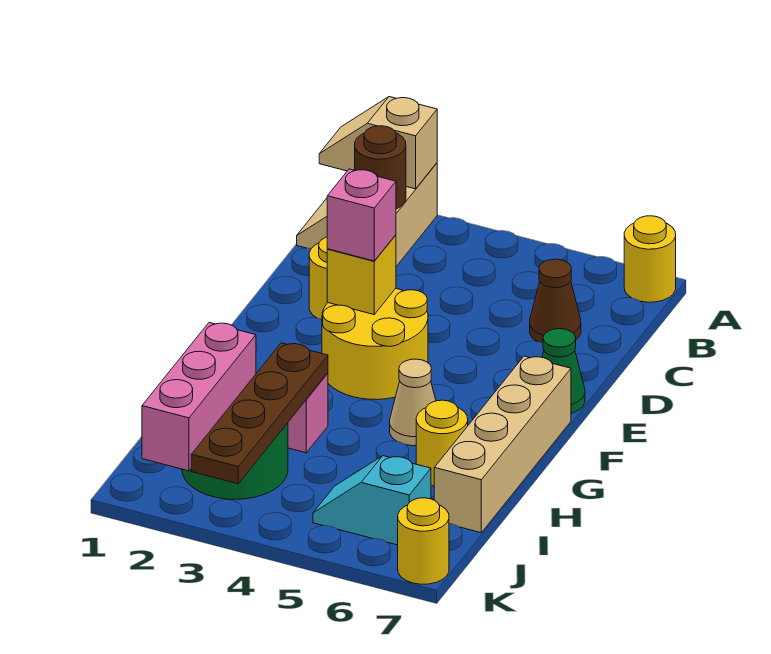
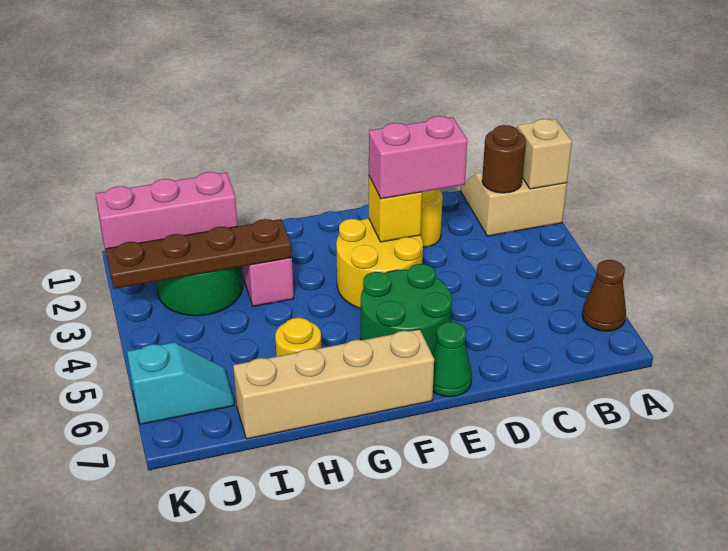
yellow 1x1 round brick [624,216,676,302] -> none
brown 1x1 cone [530,259,581,343] -> brown 1x1 cone moved to [582,260,626,331]
pink 1x1 brick [327,169,396,261] -> pink 1x2 brick [369,116,467,199]
none -> green 2x2 round brick [361,264,452,355]
tan 1x1 cone [390,359,436,446] -> none
cyan 1x2 slope [313,456,431,545] -> cyan 1x2 slope turned to [127,342,234,424]
yellow 1x1 round brick [398,498,449,584] -> none

